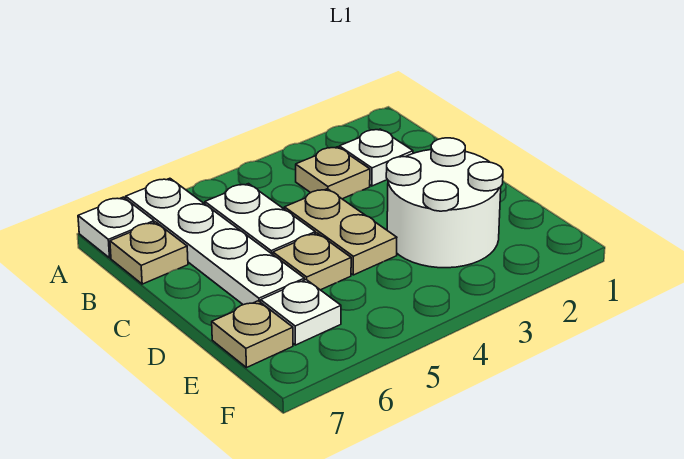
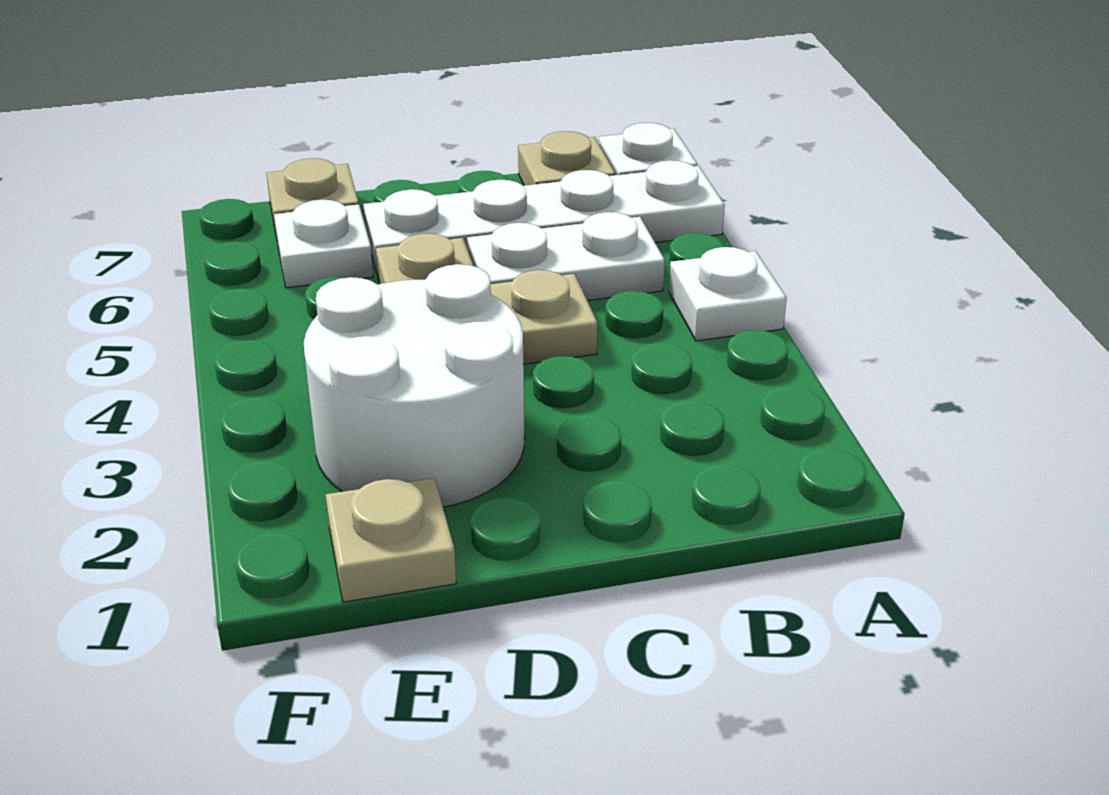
white 1x1 plate [339,129,413,186] -> white 1x1 plate moved to [669,247,787,341]
tan 1x1 plate [296,147,370,199] -> tan 1x1 plate moved to [325,478,456,602]

